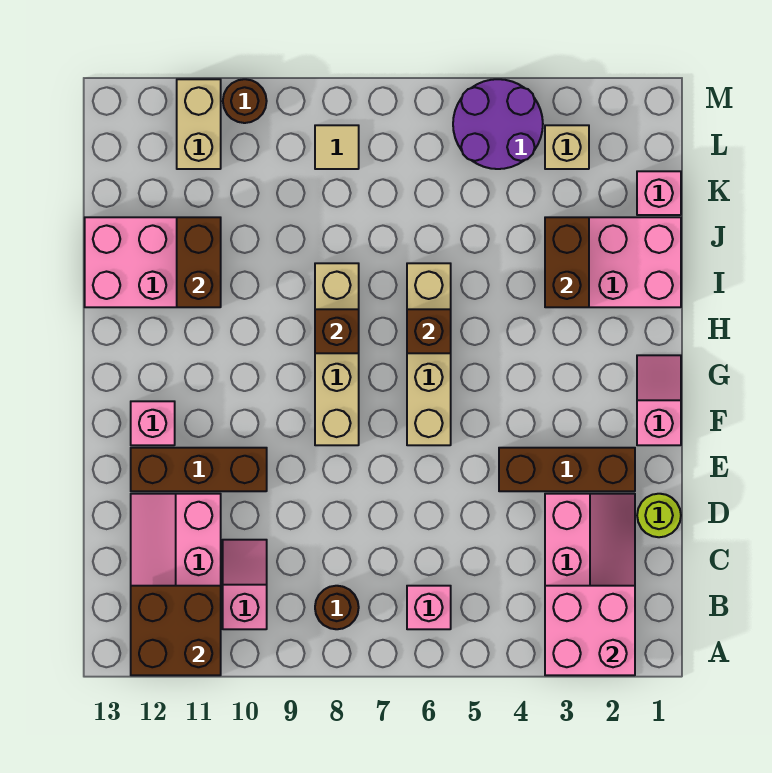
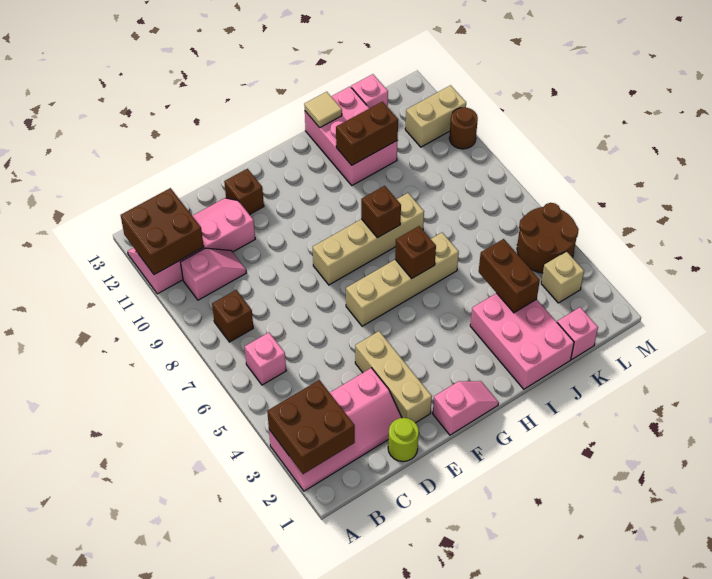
pink 2x2 brick [545,586,635,675] -> brown 2x2 brick [267,380,355,474]
brown 1x1 round brick [315,586,359,629] -> brown 1x1 brick [212,290,253,342]
brown 1x3 brick [499,448,635,491] -> tan 1x3 brick [355,331,432,423]
brown 1x3 brick [131,448,267,491] -> brown 1x1 brick [224,169,264,215]
pink 1x1 brick [131,401,175,445] -> pink 1x1 brick moved to [351,74,388,108]
brown 1x2 brick [545,217,589,307] -> brown 1x2 brick turned to [479,239,540,313]
purple 2x2 round brick [453,79,543,169] -> brown 2x2 round brick [517,203,579,273]
tan 1x1 tile [315,125,359,169] -> tan 1x1 tile moved to [304,92,342,128]

